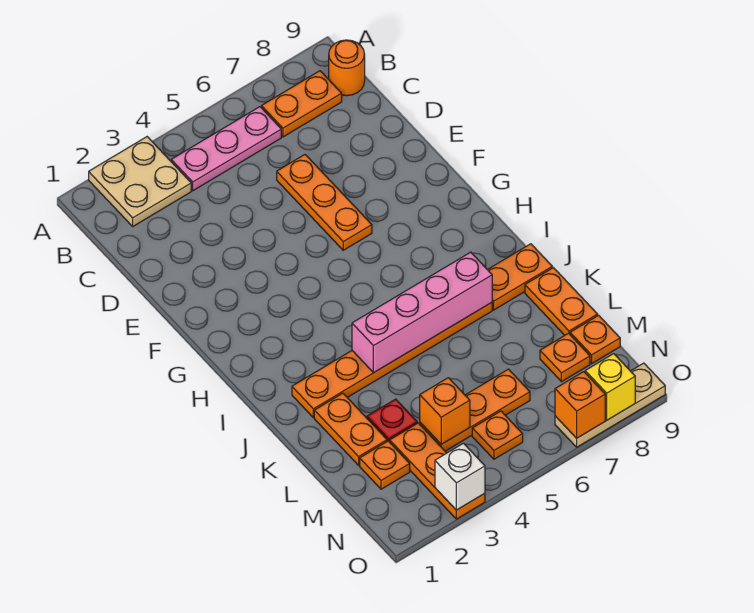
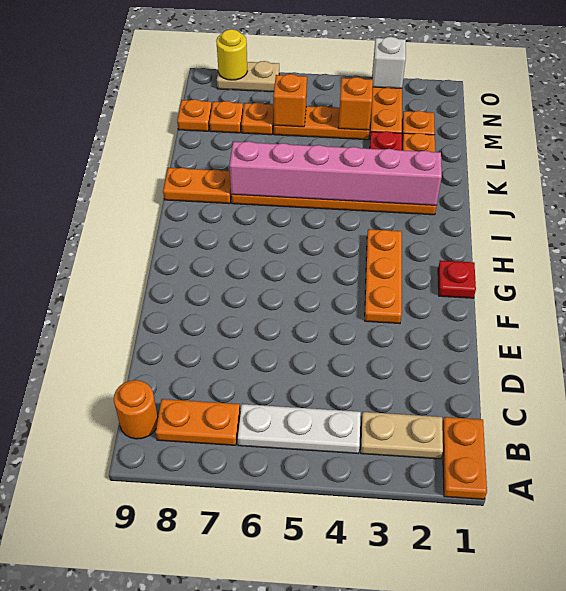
tan 2x2 plate [89,137,191,226] -> tan 1x2 plate [361,412,443,459]
pink 1x3 plate [171,107,281,191] -> white 1x3 plate [238,404,361,453]
orange 1x3 plate [277,155,372,250] -> orange 1x3 plate moved to [365,229,402,323]
none -> red 1x1 plate [438,260,476,298]
pink 1x4 brick [352,252,492,373] -> pink 1x6 brick [229,141,442,205]
orange 1x2 plate [525,268,598,335] -> orange 1x2 plate moved to [442,417,487,499]
orange 1x1 plate [472,411,523,459] -> orange 1x1 plate moved to [241,103,274,135]
tan 1x3 plate [555,363,665,447] -> tan 1x2 plate [217,61,279,92]
orange 1x1 brick [555,372,605,438] -> orange 1x1 brick moved to [273,74,307,127]
yellow 1x1 brick [585,354,635,420] -> yellow 1x1 round brick [216,29,247,80]

